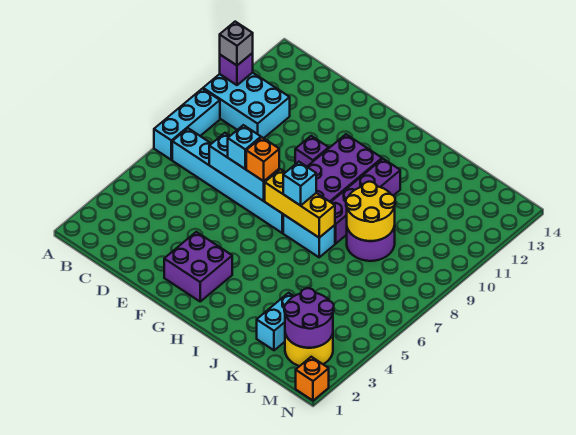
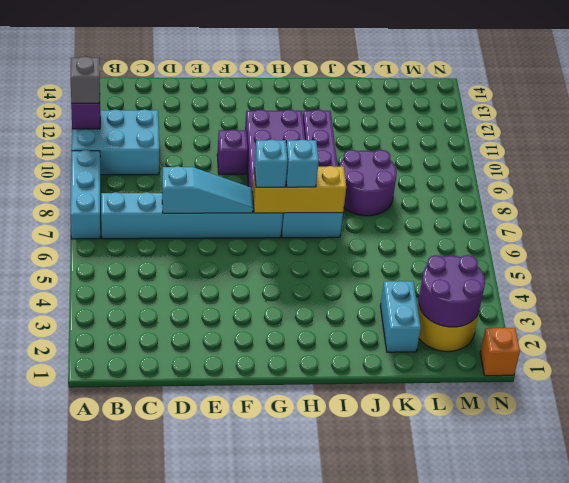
cyan 1x3 brick [209,133,279,201] -> cyan 1x3 slope [162,166,253,213]
cyan 1x1 brick [228,125,261,169] -> cyan 1x1 brick moved to [254,139,288,187]
purple 2x2 brick [164,232,232,301] -> none
orange 1x1 brick [246,137,279,181] -> none
yellow 2x2 round brick [346,182,395,241] -> none

